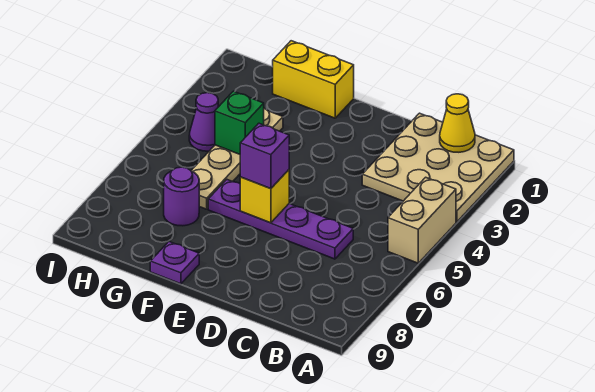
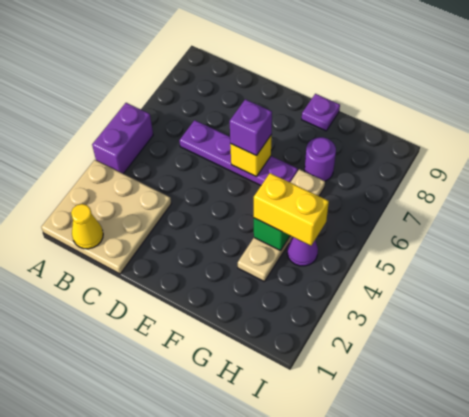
tan 1x2 brick [388,177,456,263] -> purple 1x2 brick [92,103,153,174]
yellow 1x2 brick [273,41,354,118] -> yellow 1x2 brick moved to [253,173,329,246]

